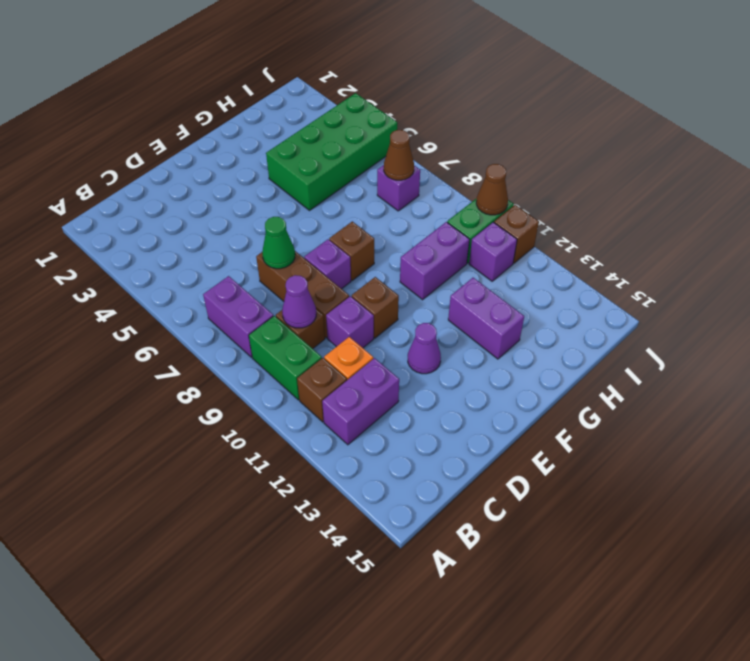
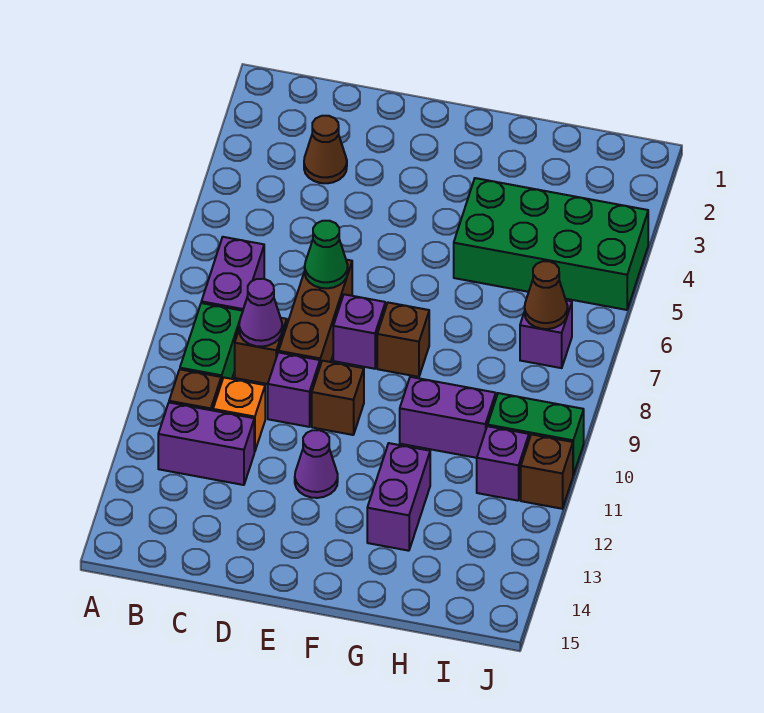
brown 1x1 cone [476,164,508,215] -> brown 1x1 cone moved to [304,116,347,183]

